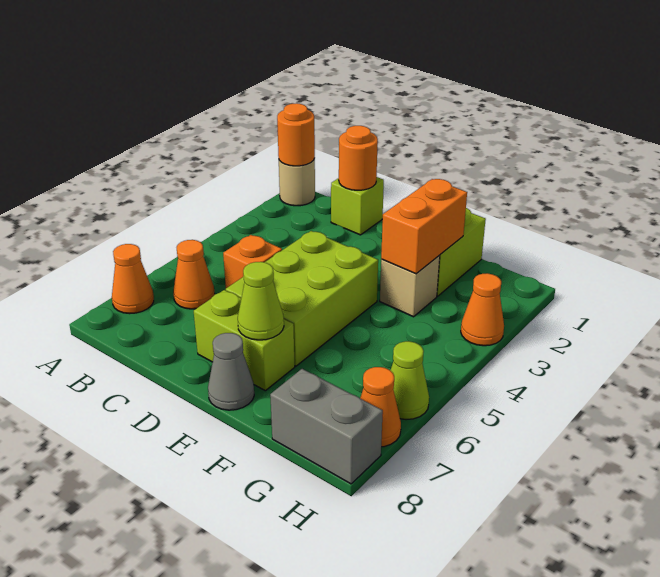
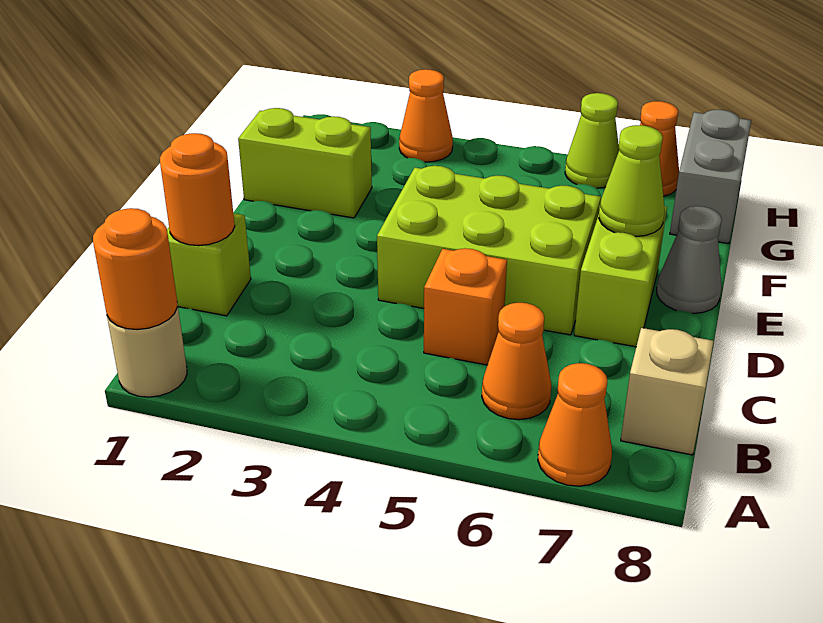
orange 1x2 brick [381,179,467,274] -> none
tan 1x1 brick [380,256,440,317] -> tan 1x1 brick moved to [621,328,714,455]

